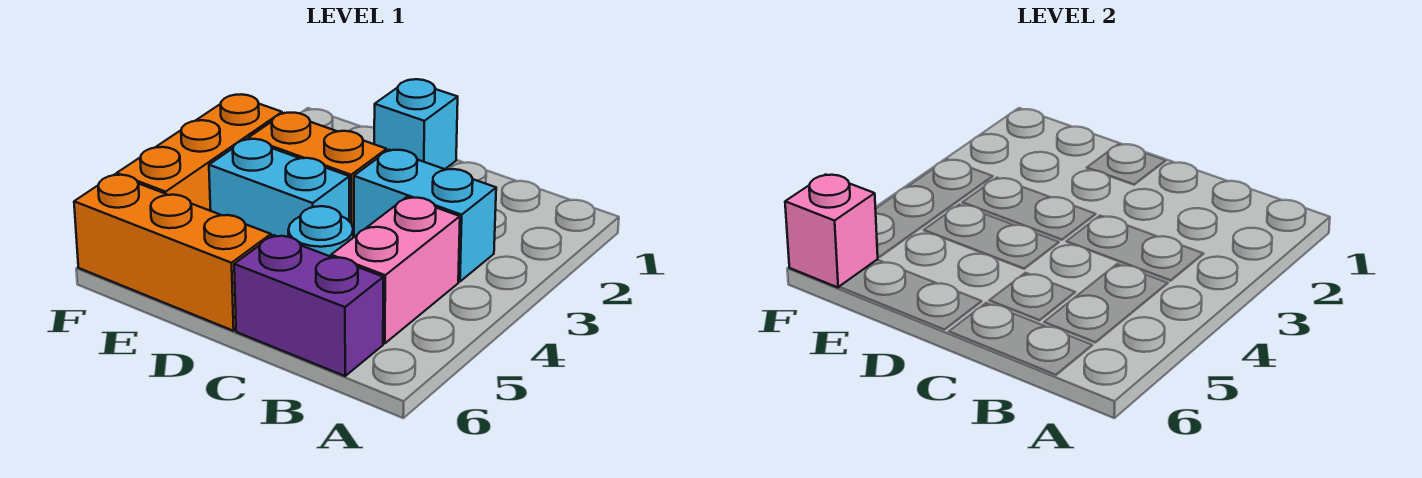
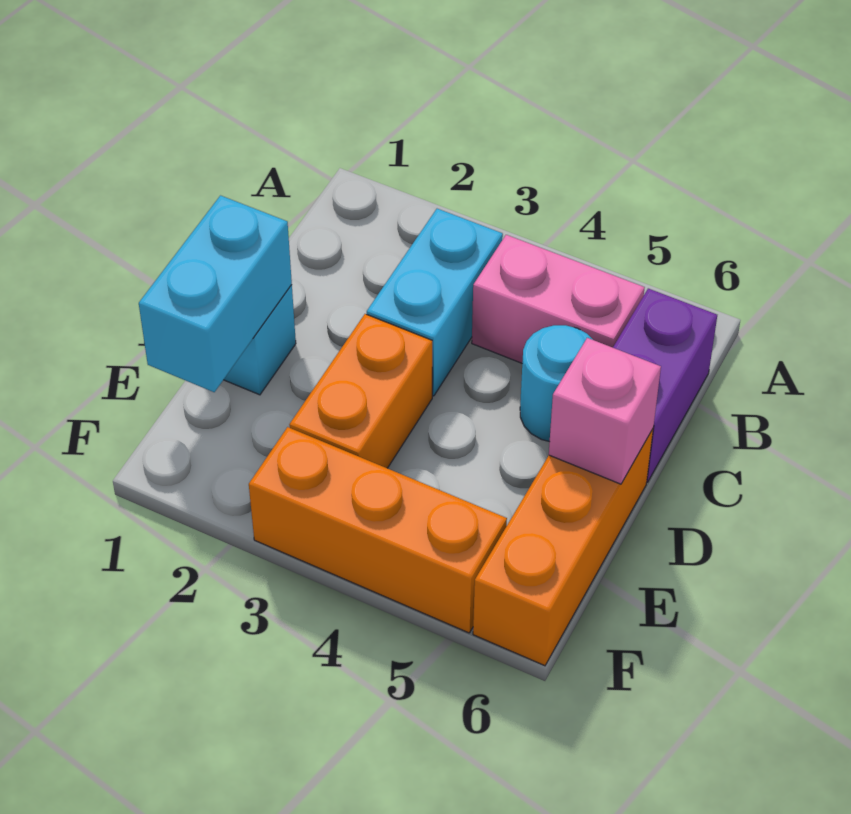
cyan 1x2 brick [209,139,349,237] -> cyan 1x2 brick moved to [139,196,292,392]
pink 1x1 brick [785,174,878,287] -> pink 1x1 brick moved to [549,338,661,484]

